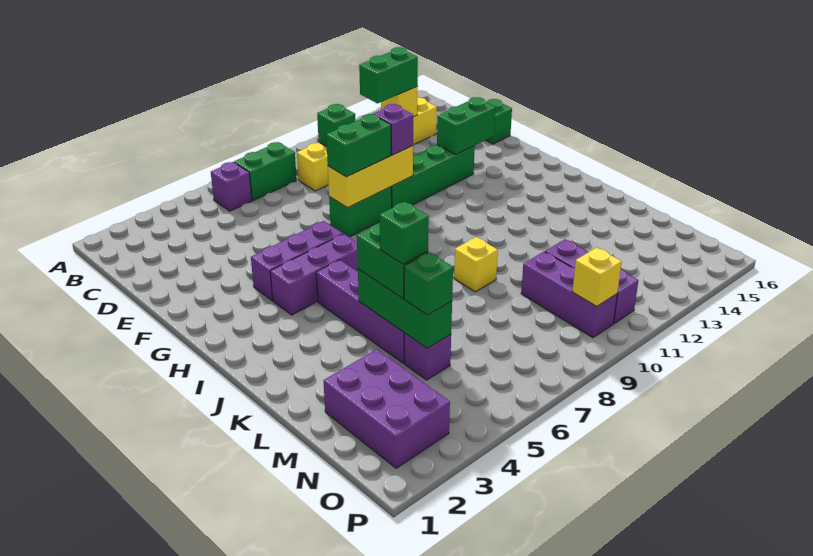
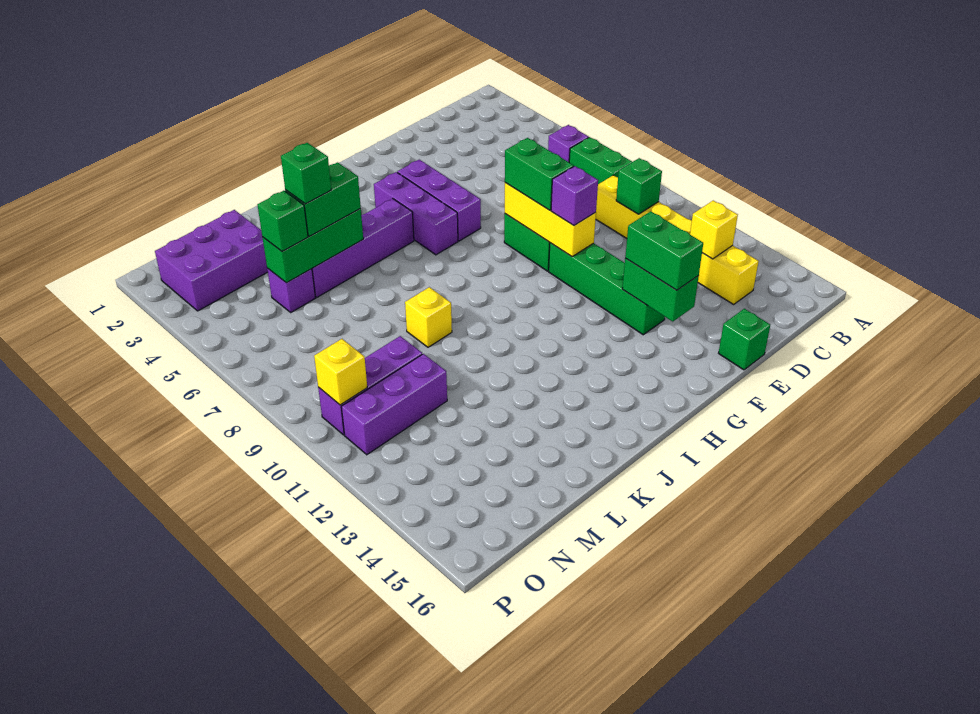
green 1x2 brick [359,47,418,103] -> green 1x2 brick moved to [625,211,703,290]

